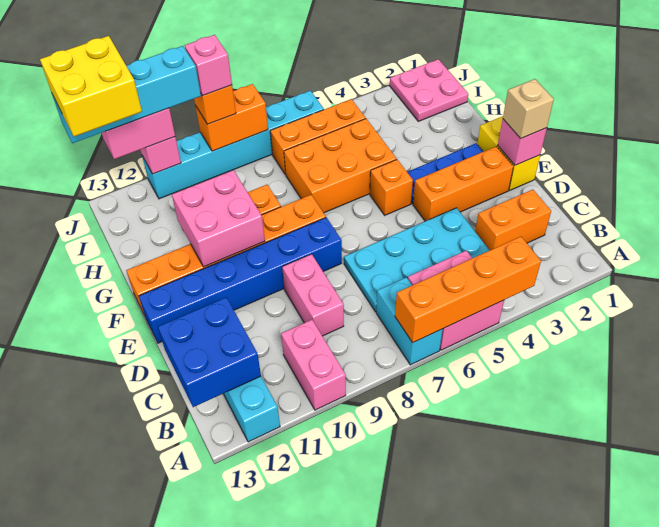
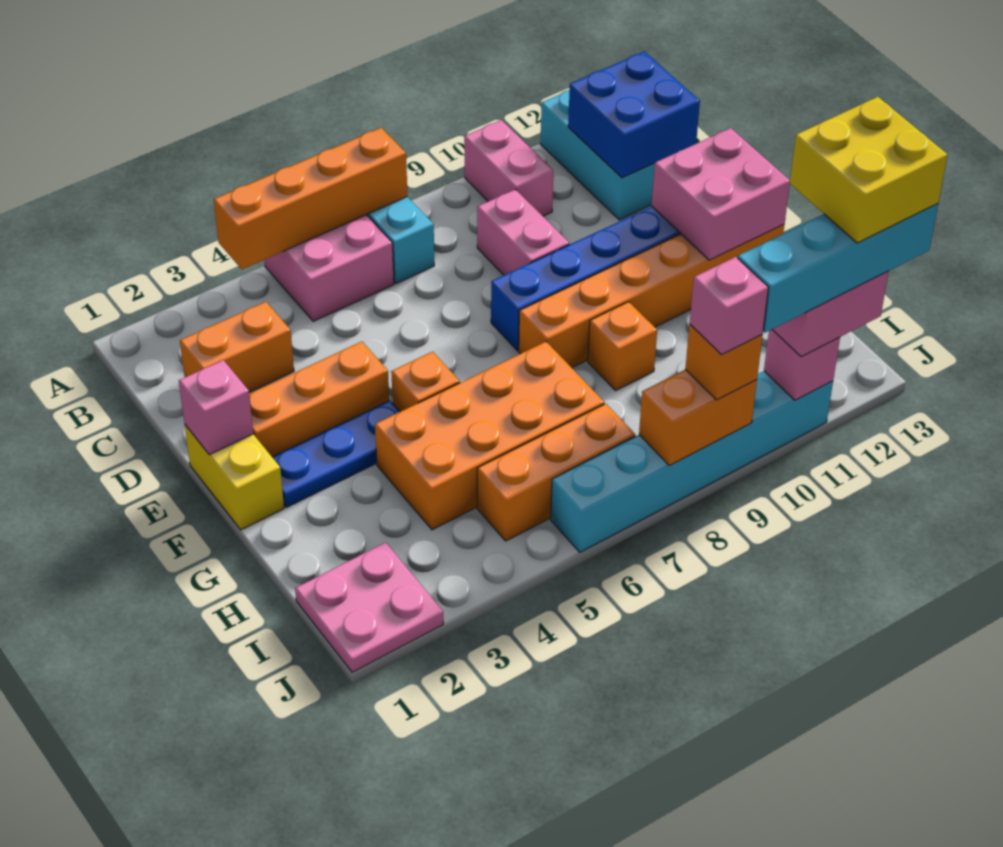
cyan 2x4 plate [344,208,490,312] -> none
tan 1x1 brick [503,79,554,139] -> none
pink 2x2 brick [172,170,265,267] -> pink 2x2 brick moved to [652,128,790,260]
orange 2x3 brick [284,119,397,213] -> orange 2x4 brick [375,342,604,530]

